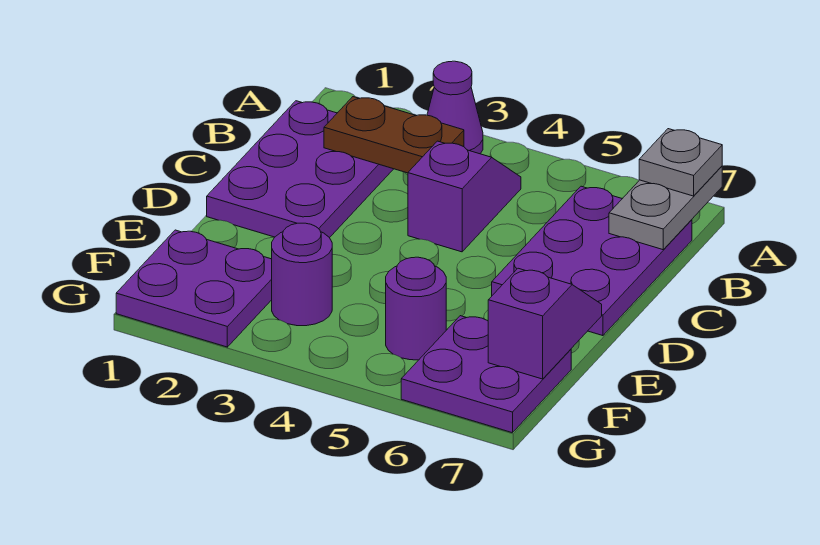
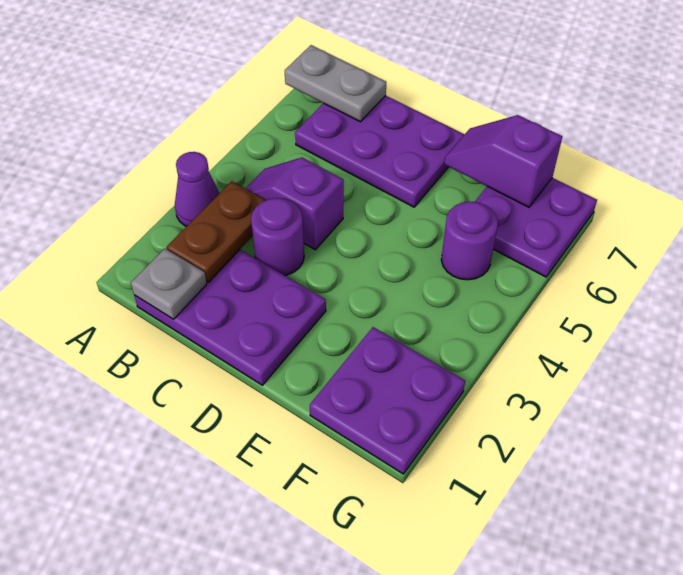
grey 1x1 plate [639,129,722,196] -> grey 1x1 plate moved to [131,249,207,319]
purple 1x1 round brick [272,223,332,326] -> purple 1x1 round brick moved to [251,198,304,275]

